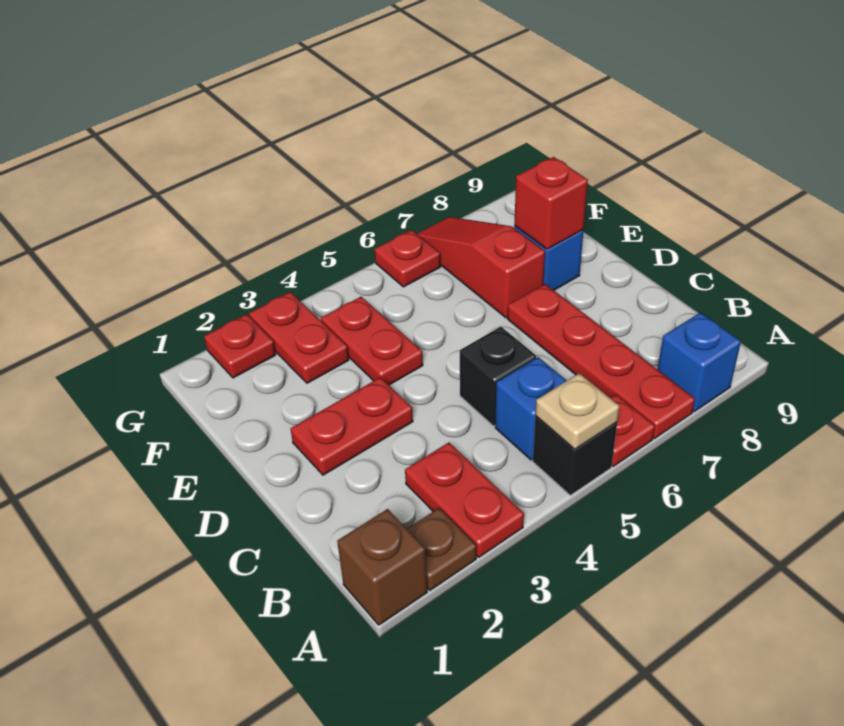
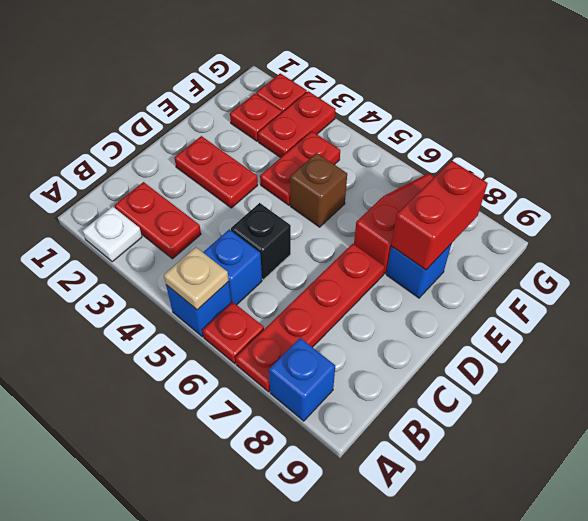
brown 1x1 brick [337,509,427,625] -> brown 1x1 brick moved to [290,153,347,227]
brown 1x1 plate [407,508,476,590] -> white 1x1 plate [82,207,142,262]
red 1x2 plate [405,443,524,557] -> red 1x2 plate turned to [114,182,201,259]
black 1x1 brick [533,416,617,495] -> blue 1x1 brick [166,282,231,337]
red 1x1 brick [514,157,588,249] -> red 1x2 brick [391,160,488,270]
red 1x1 plate [375,230,441,287] -> red 1x1 plate moved to [230,94,282,141]

